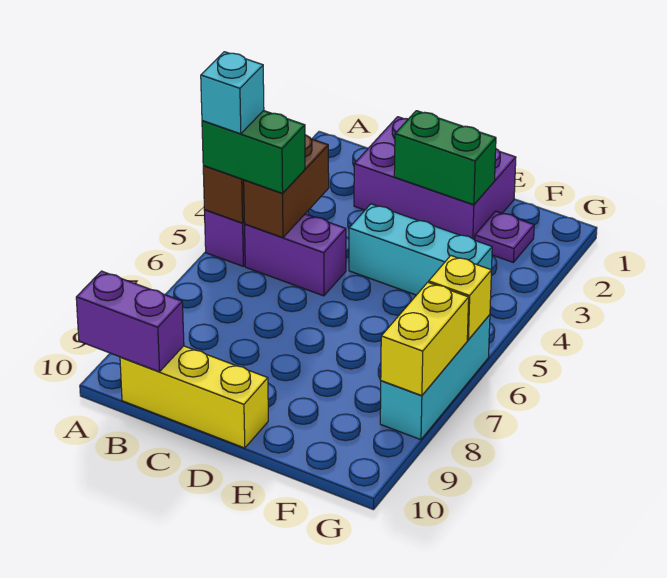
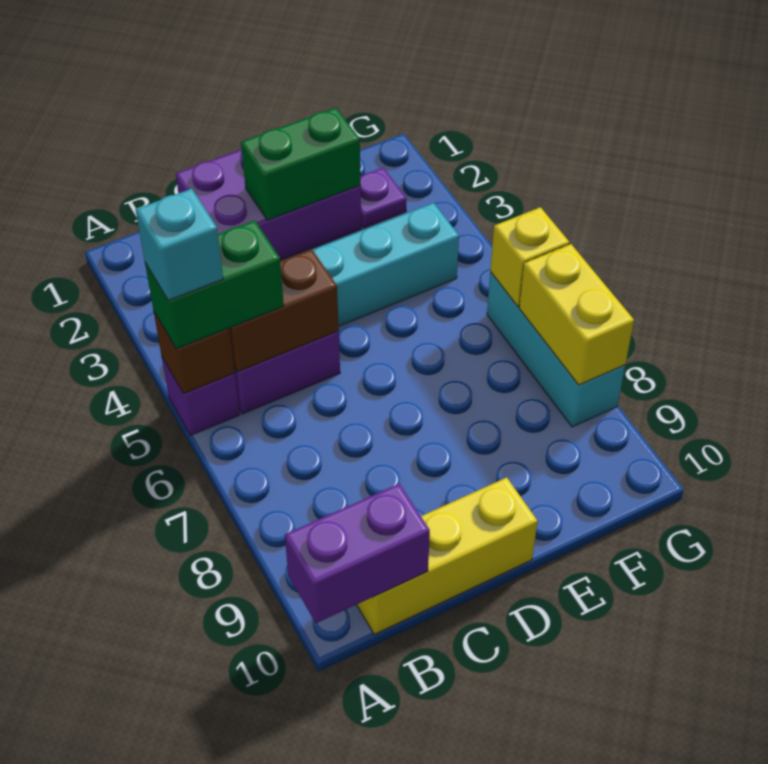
brown 1x2 brick [244,135,329,238] -> brown 1x2 brick turned to [229,249,339,372]

